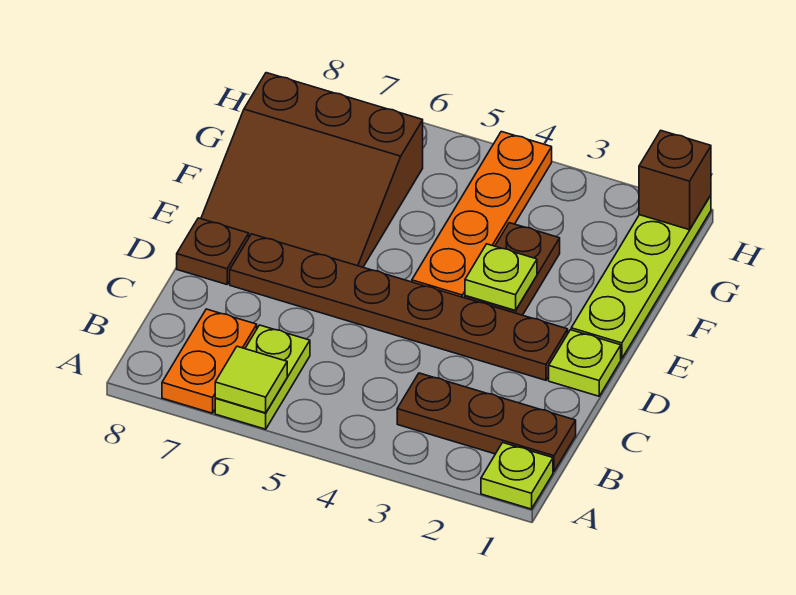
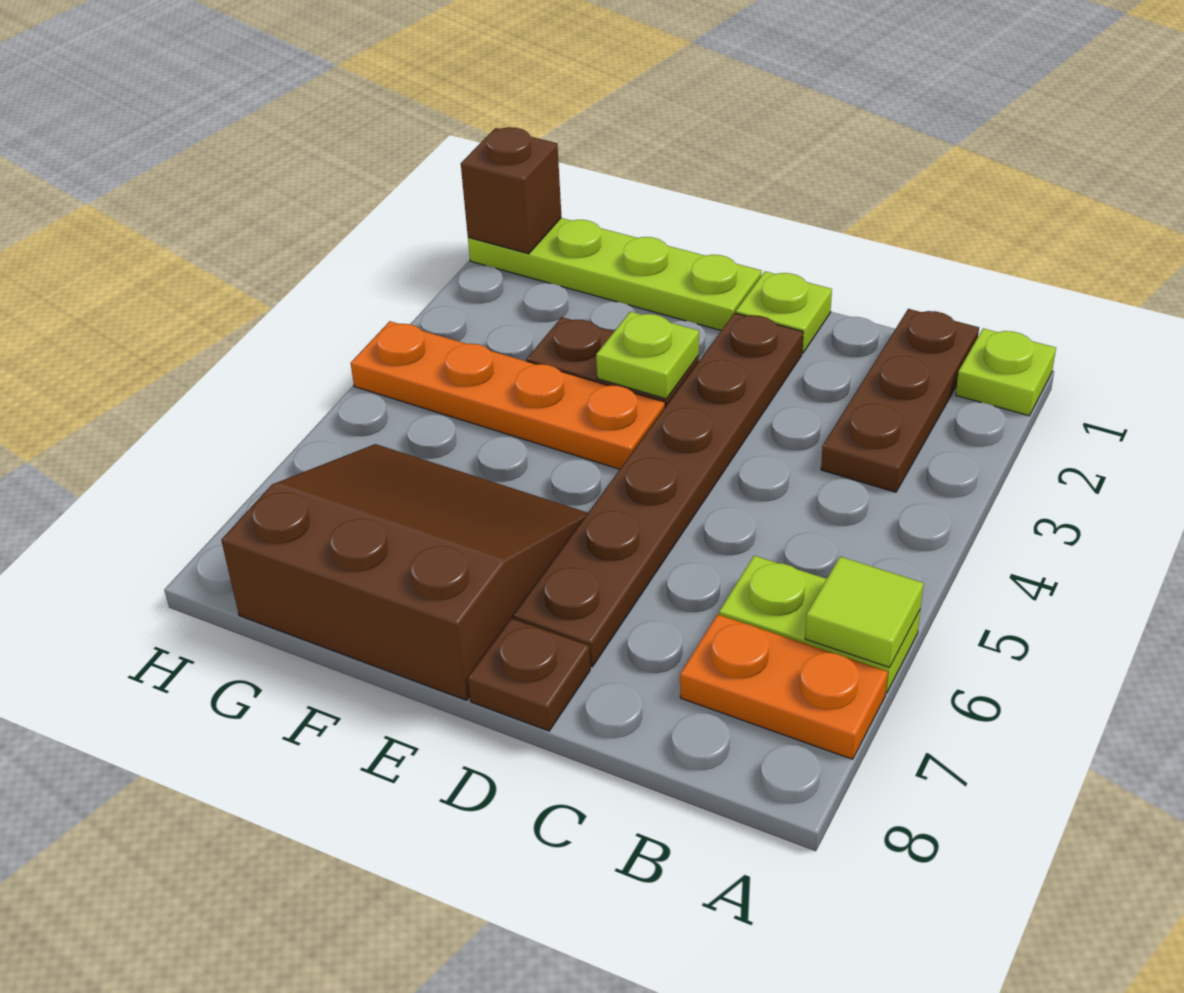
brown 3x3 slope [201,73,423,267] -> brown 3x3 slope turned to [221,444,588,700]

